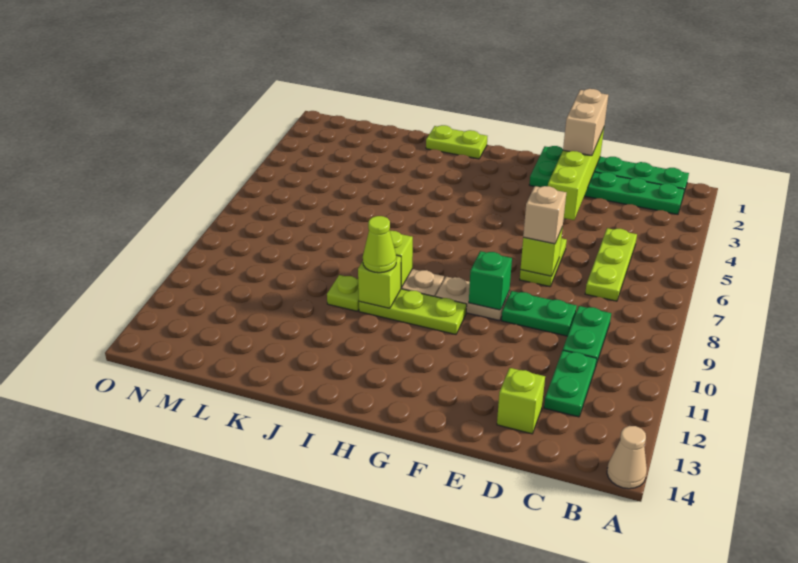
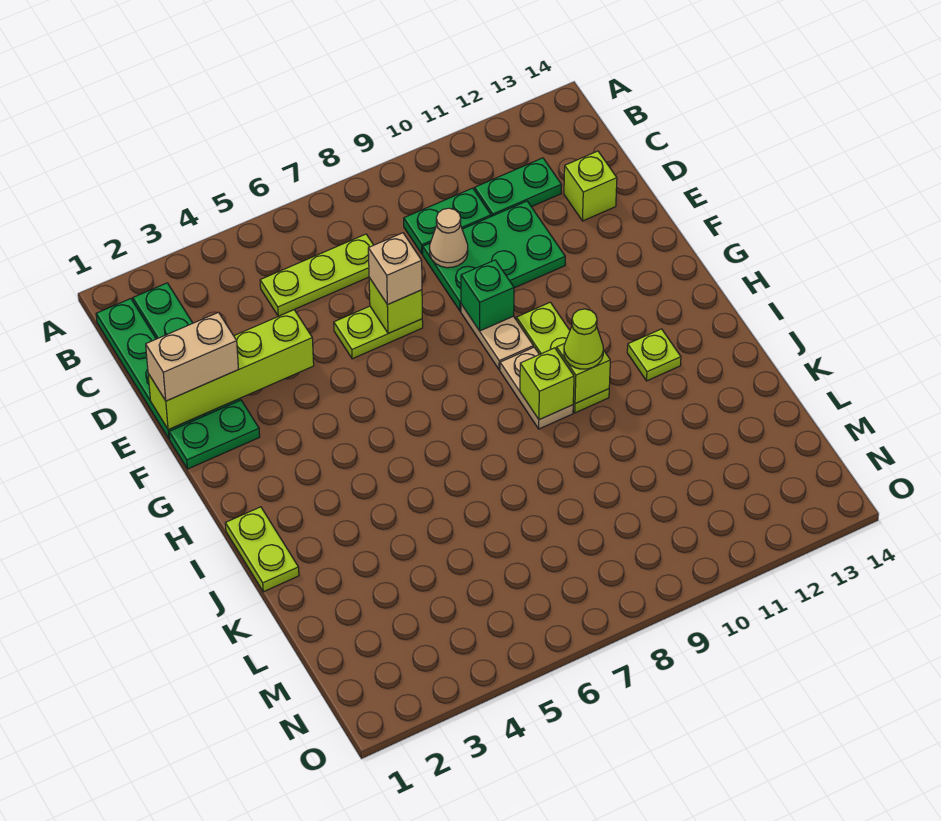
tan 1x1 cone [607,426,647,489] -> tan 1x1 cone moved to [430,208,468,268]
green 1x2 plate [502,291,577,336] -> green 2x3 plate [423,201,565,311]
lime 1x1 plate [327,275,359,311] -> lime 1x1 plate moved to [627,329,681,381]

